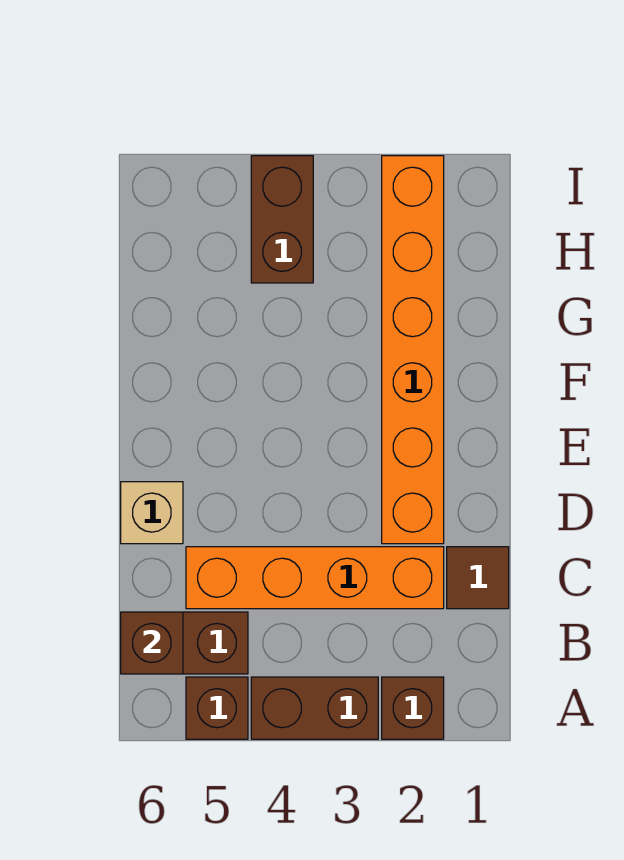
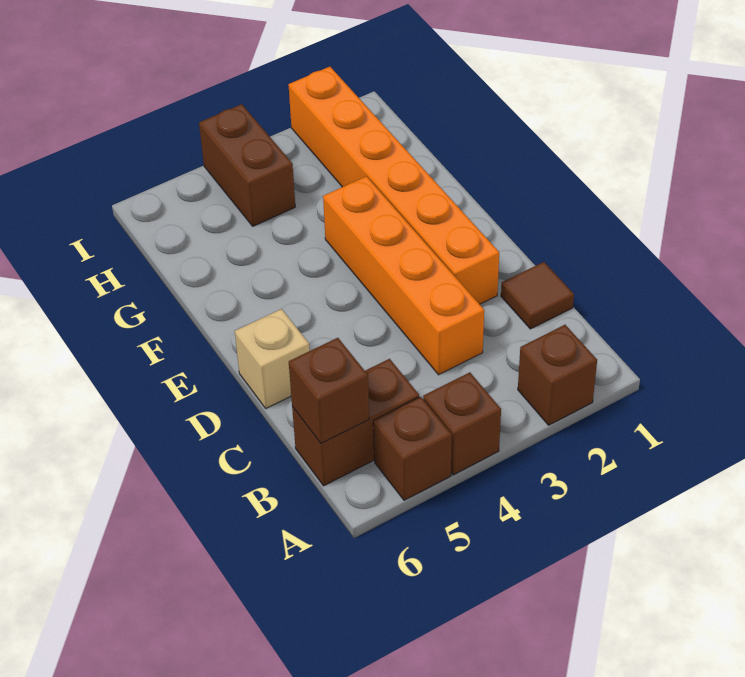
brown 1x2 brick [251,677,378,739] -> brown 1x1 brick [423,372,501,475]
orange 1x4 brick [186,547,444,609] -> orange 1x4 brick turned to [323,176,484,375]

